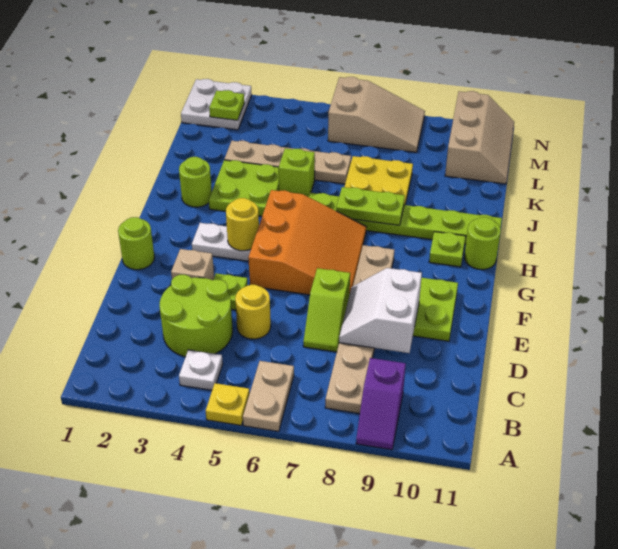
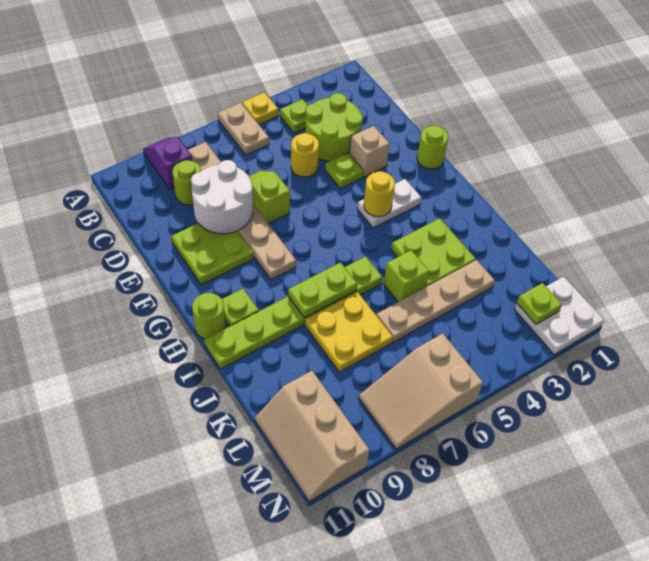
white 1x1 plate [179,350,223,390] -> lime 1x1 plate [280,99,308,133]
white 2x2 slope [339,268,422,353] -> white 2x2 round brick [191,160,253,234]
orange 3x3 slope [248,190,366,295] -> none
lime 1x1 round brick [179,157,212,207] -> lime 1x1 round brick moved to [173,160,201,205]

